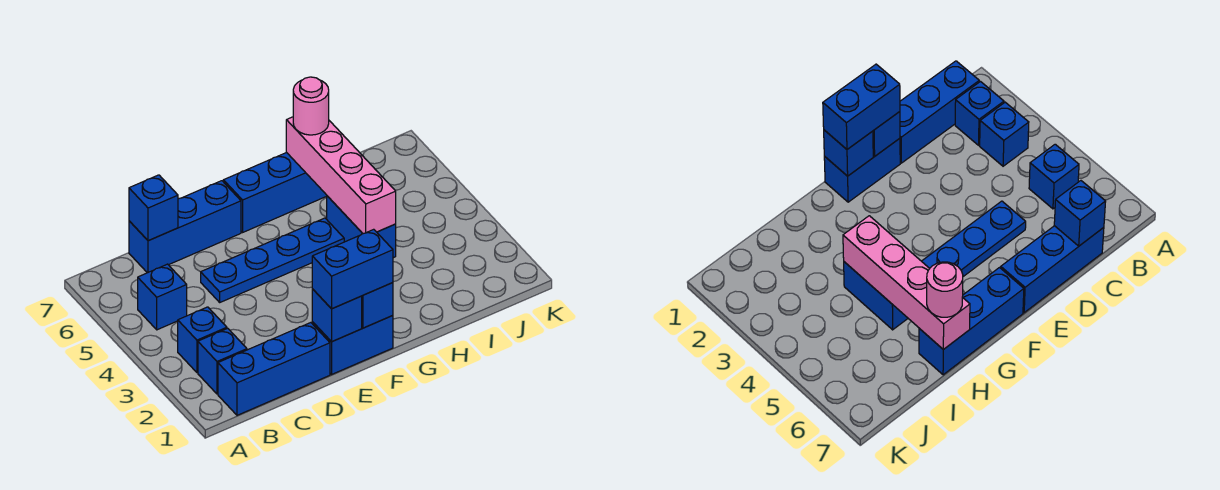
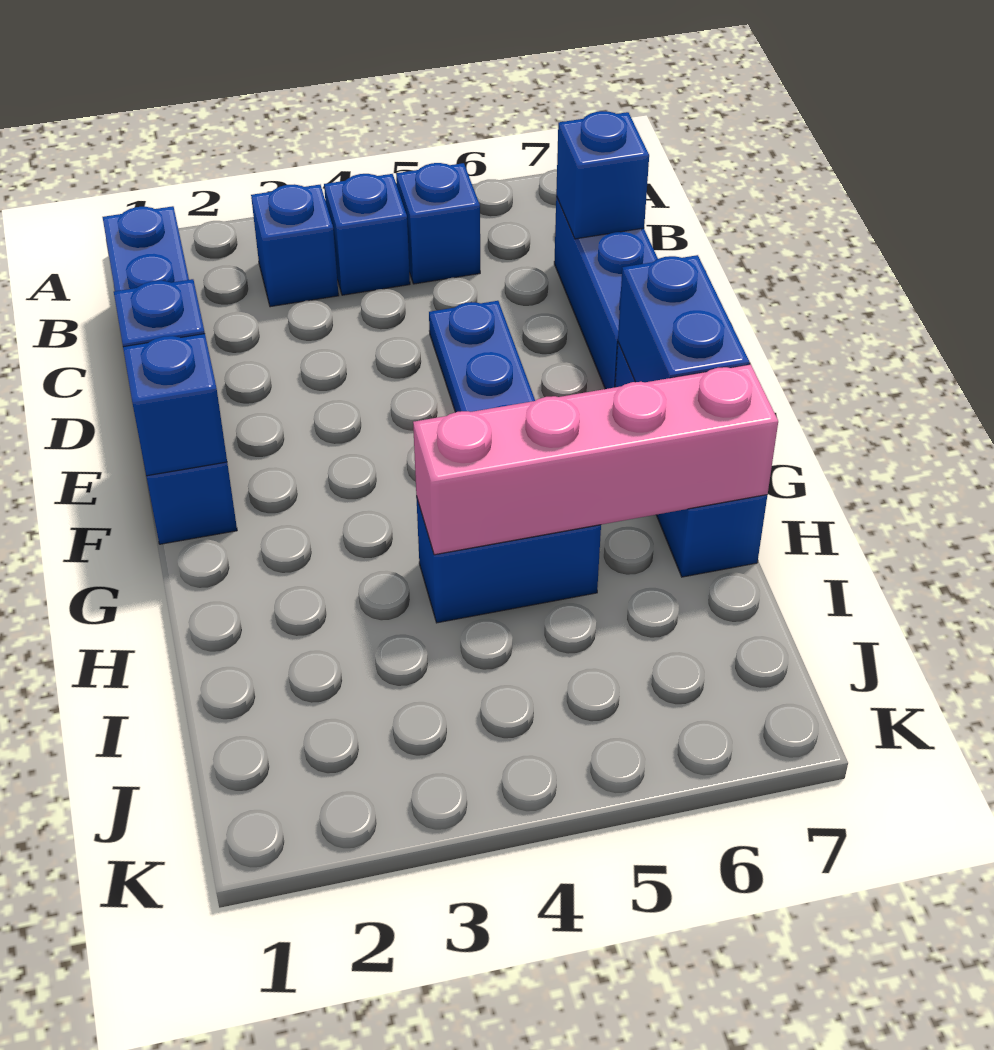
blue 1x1 brick [198,328,247,394] -> blue 1x1 brick moved to [324,174,410,295]
blue 1x2 brick [312,229,393,309] -> blue 1x2 brick moved to [618,255,749,382]
pink 1x1 round brick [293,77,329,135] -> none

